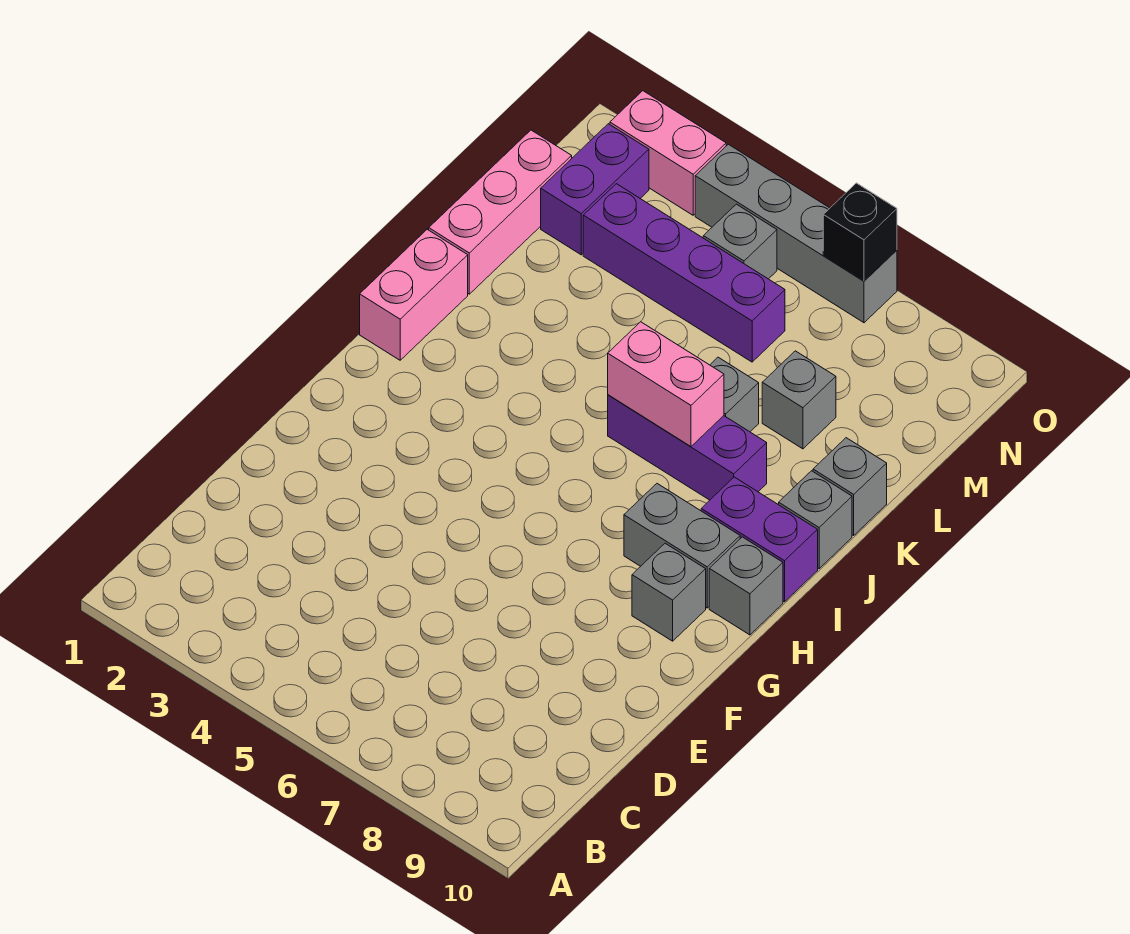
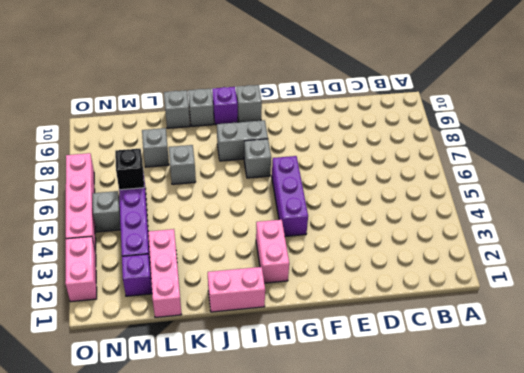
grey 1x1 brick [632,543,706,641] -> grey 1x1 brick moved to [244,139,271,178]
grey 1x2 brick [624,484,740,608] -> grey 1x2 brick turned to [217,120,268,161]
purple 1x2 brick [701,477,818,602] -> purple 1x1 brick [212,87,238,125]
purple 1x3 brick [608,395,767,500] -> purple 1x3 brick moved to [272,156,308,236]
pink 1x2 brick [608,322,724,446] -> pink 1x2 brick moved to [256,220,289,283]
pink 1x3 brick [429,130,572,294] -> pink 1x3 brick turned to [148,229,182,317]
purple 1x2 brick [541,124,649,255] -> purple 1x1 brick [122,254,152,296]
grey 1x4 brick [695,144,897,323] -> pink 1x4 brick [66,153,96,253]
black 1x1 brick [823,183,897,281] -> black 1x1 brick moved to [115,149,144,190]

